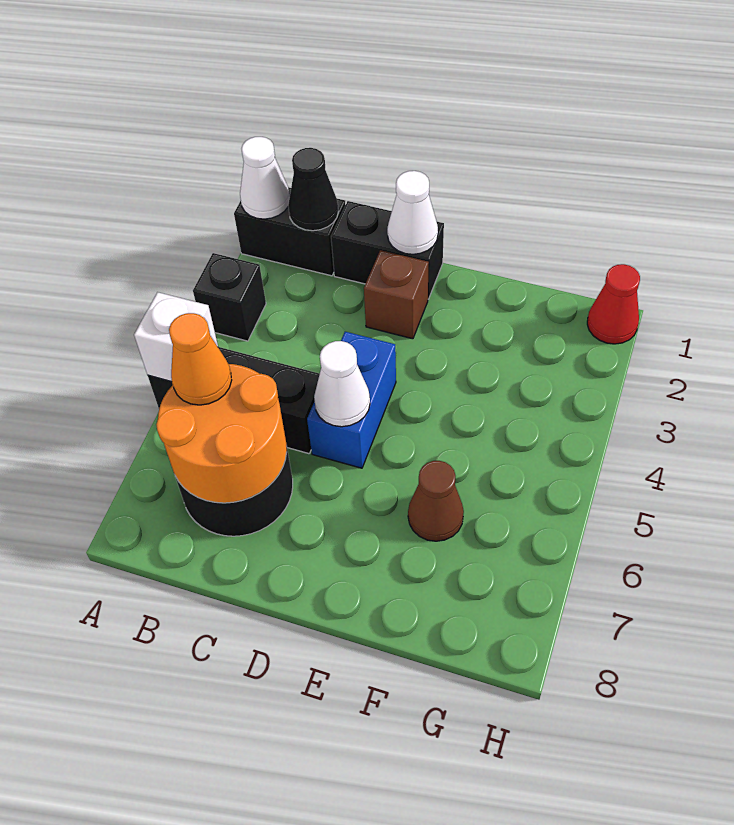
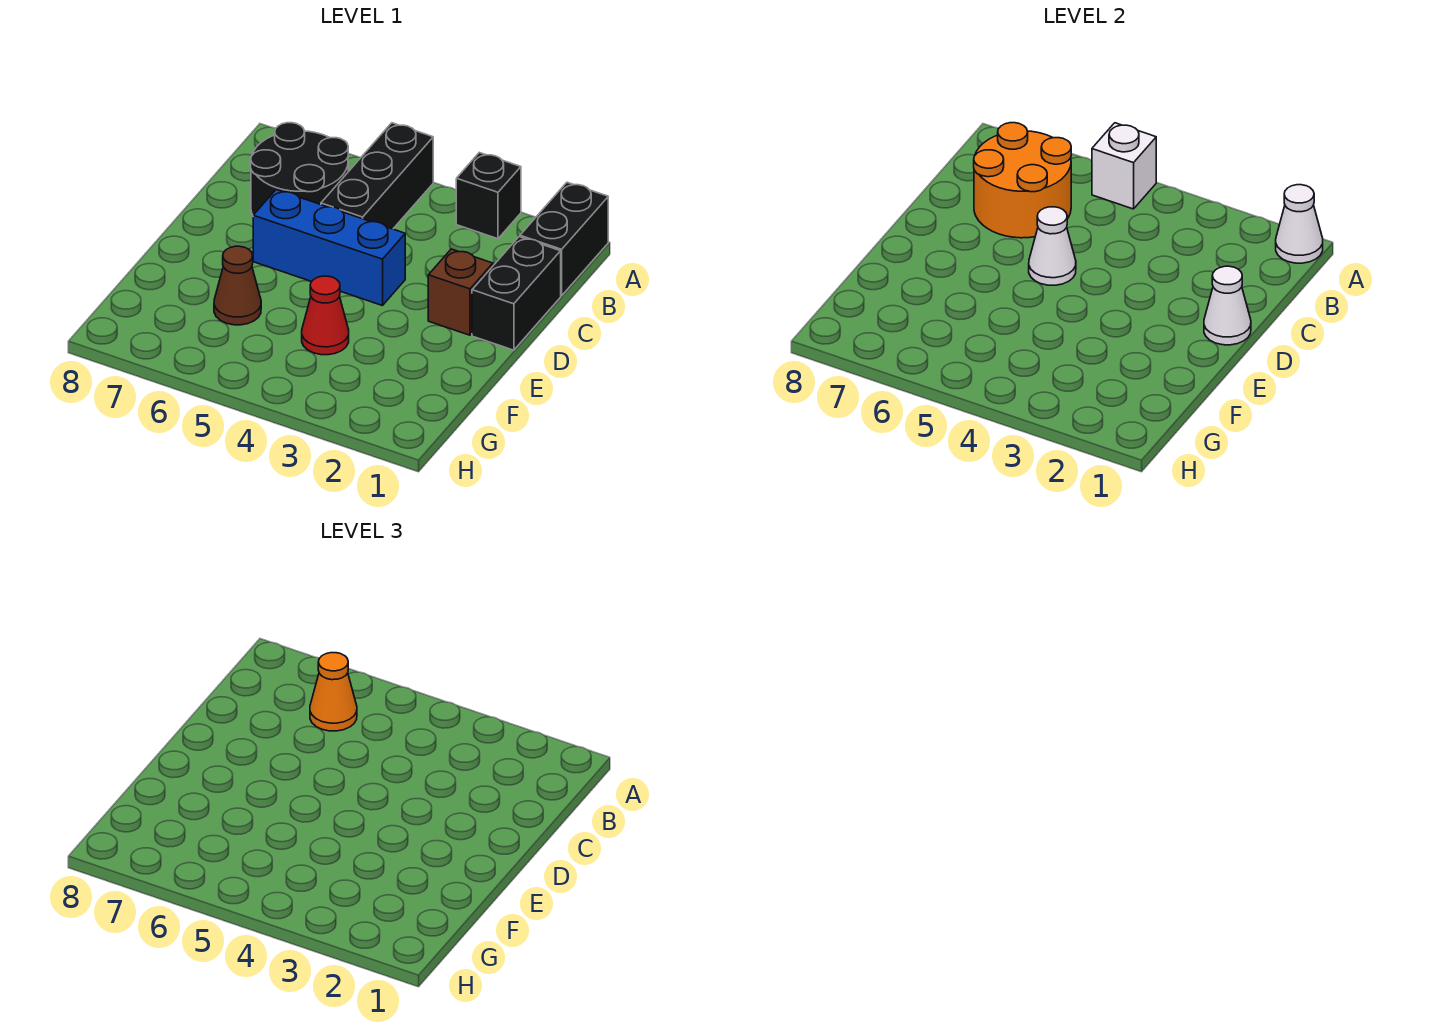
black 1x1 cone [288,148,338,231] -> none
blue 1x2 brick [307,332,396,468] -> blue 1x3 brick [253,190,405,306]
red 1x1 cone [587,264,640,344] -> red 1x1 cone moved to [302,276,349,355]

